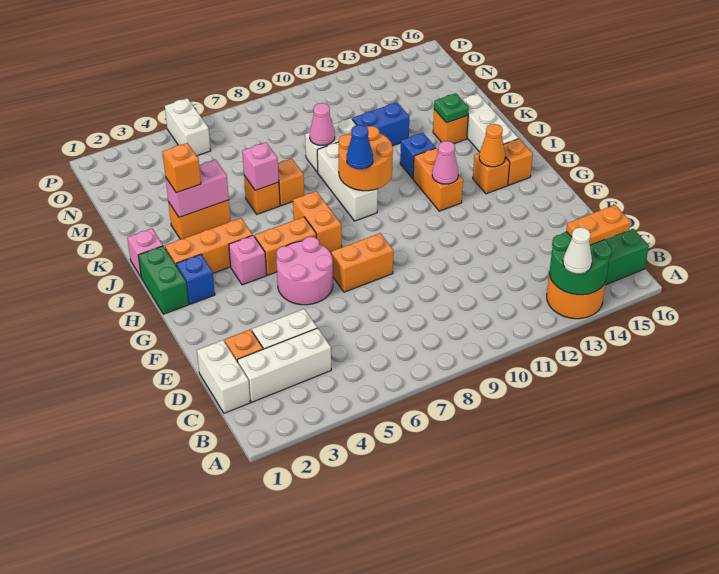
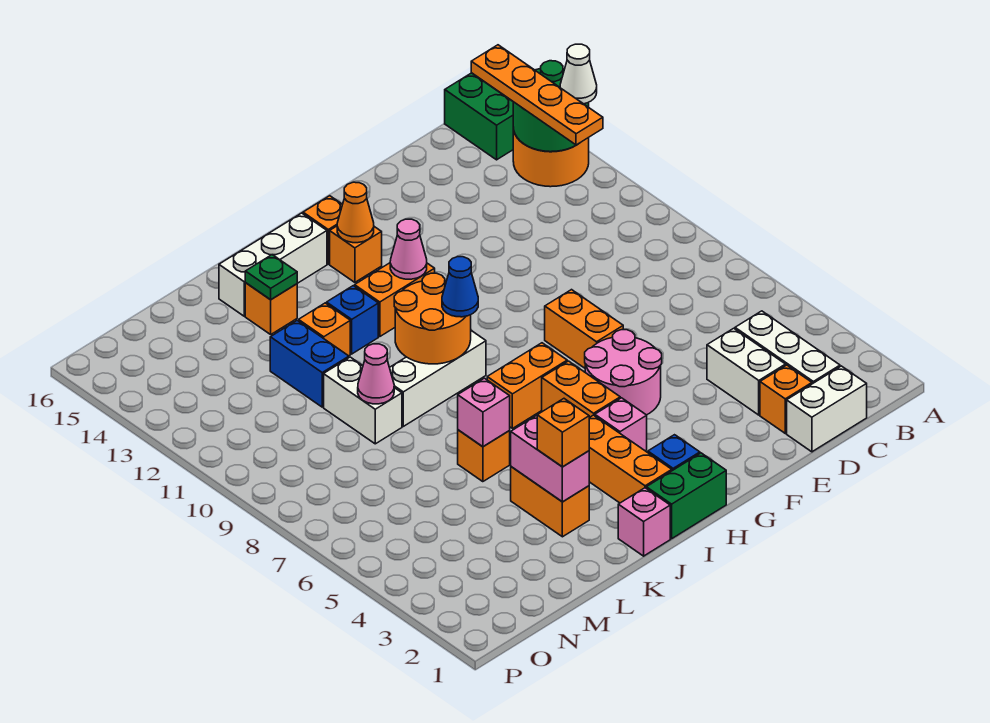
orange 1x2 plate [566,205,631,245] -> orange 1x4 plate [471,45,603,145]
orange 1x1 brick [278,158,304,206] -> orange 1x1 brick moved to [299,303,350,356]
white 1x2 brick [165,98,211,156] -> none

